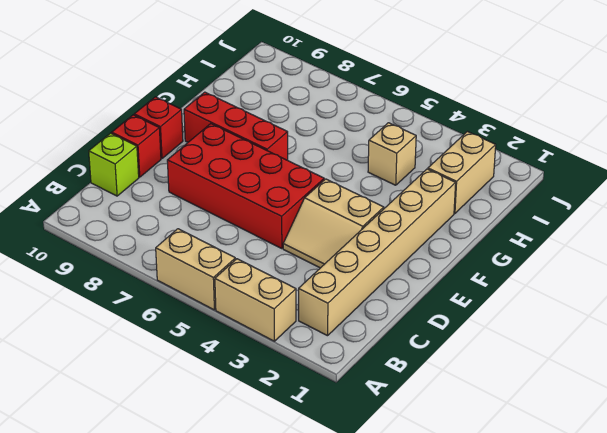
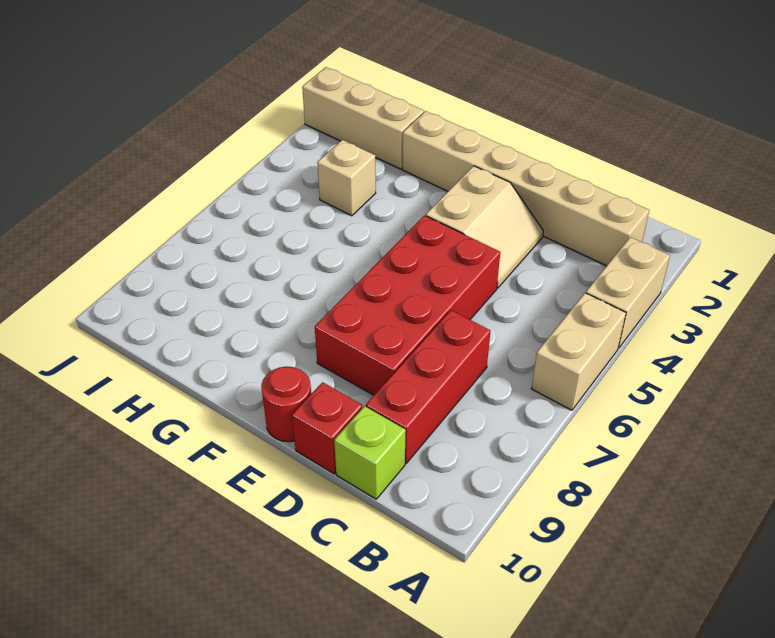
red 1x1 brick [134,97,183,159] -> red 1x1 round brick [261,367,311,442]
red 1x3 brick [184,92,288,160] -> red 1x3 brick moved to [366,310,490,463]
tan 1x2 brick [428,132,496,214] -> tan 1x3 brick [302,67,424,169]

